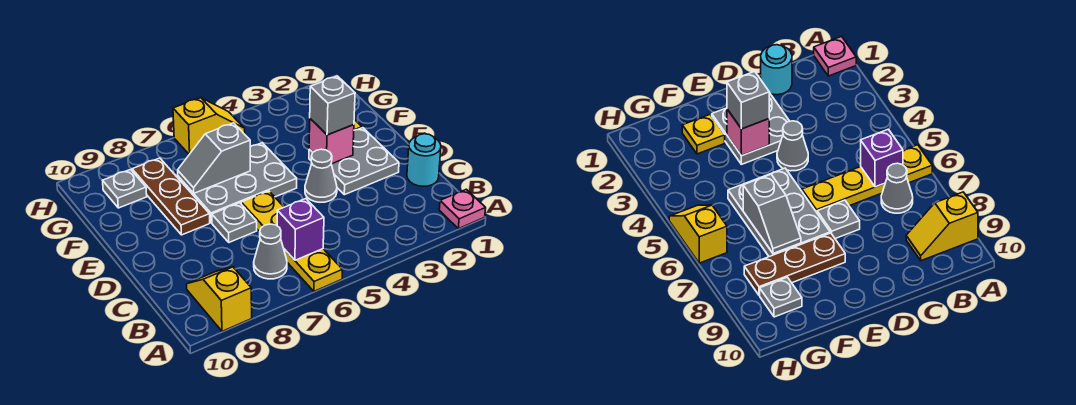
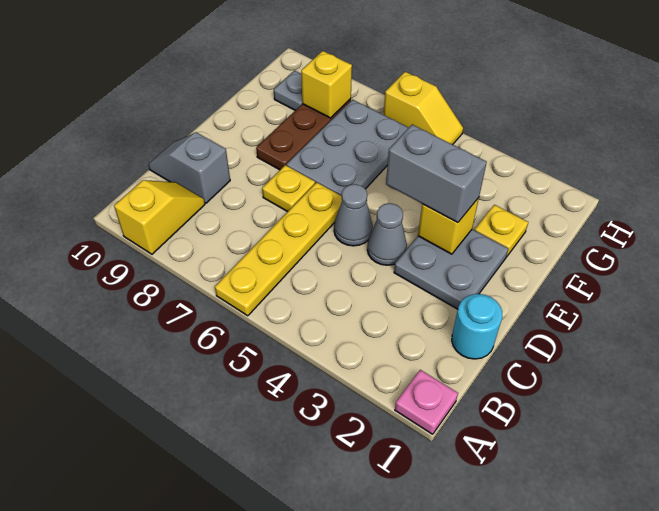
purple 1x1 brick [277,199,324,260] -> none
grey 1x1 cone [254,224,287,279] -> grey 1x1 cone moved to [334,184,373,246]
grey 1x1 plate [212,203,257,242] -> yellow 1x1 plate [262,165,315,212]
pink 1x1 brick [309,119,354,164] -> yellow 1x1 brick [418,198,479,254]
grey 1x1 brick [310,76,355,135] -> grey 1x2 brick [386,125,487,222]
grey 2x3 plate [178,143,297,223] -> grey 2x3 plate turned to [287,100,409,196]
grey 1x2 slope [178,123,250,193] -> grey 1x2 slope moved to [148,132,230,203]
none -> yellow 1x1 brick [301,51,352,118]

